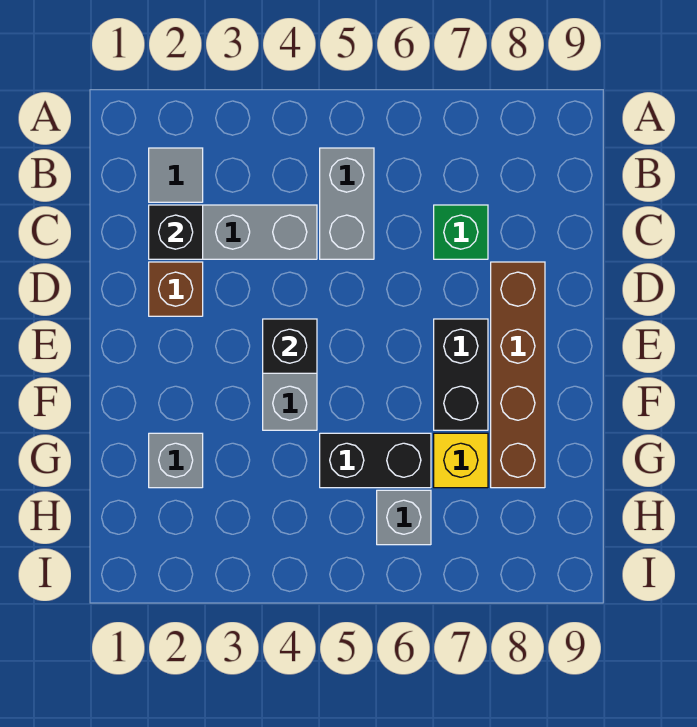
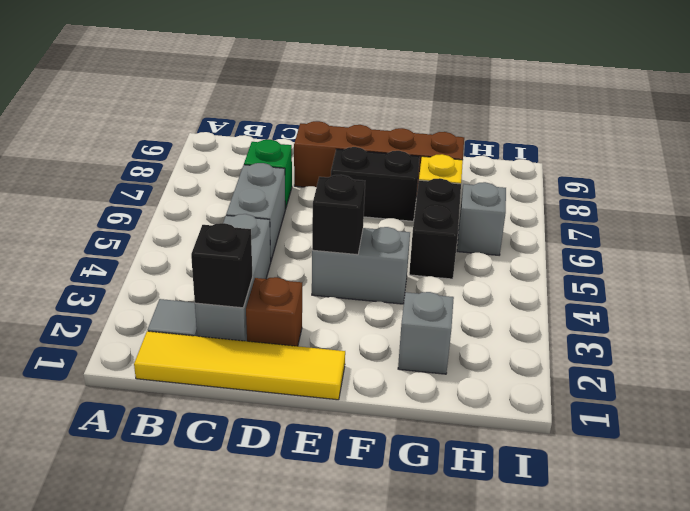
none -> yellow 1x4 tile [134,331,345,400]
grey 1x2 brick [320,148,374,259] -> grey 1x2 brick turned to [226,163,285,260]

